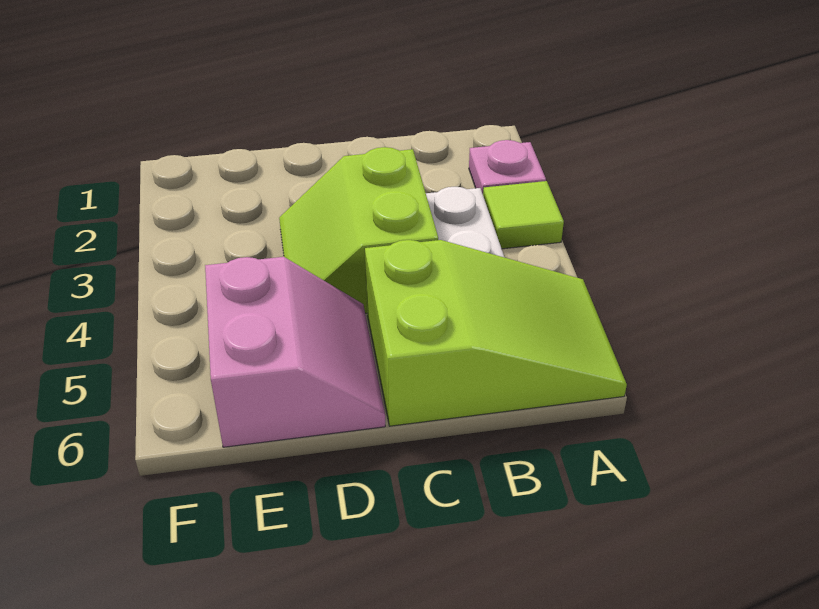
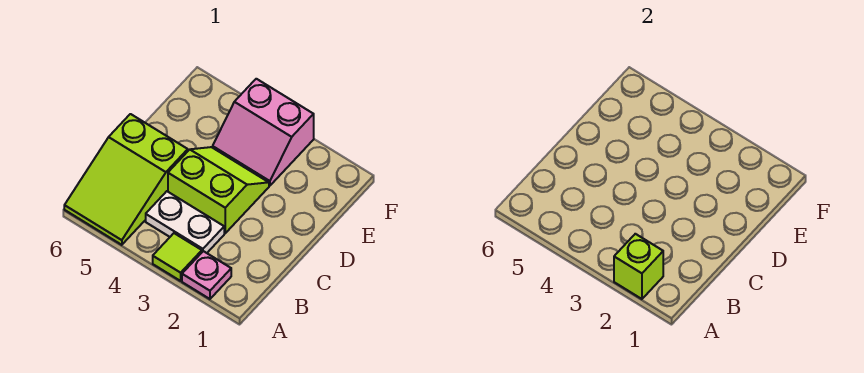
none -> lime 1x1 brick [614,234,663,299]
pink 2x2 slope [205,257,385,447] -> pink 2x2 slope moved to [213,79,314,186]

